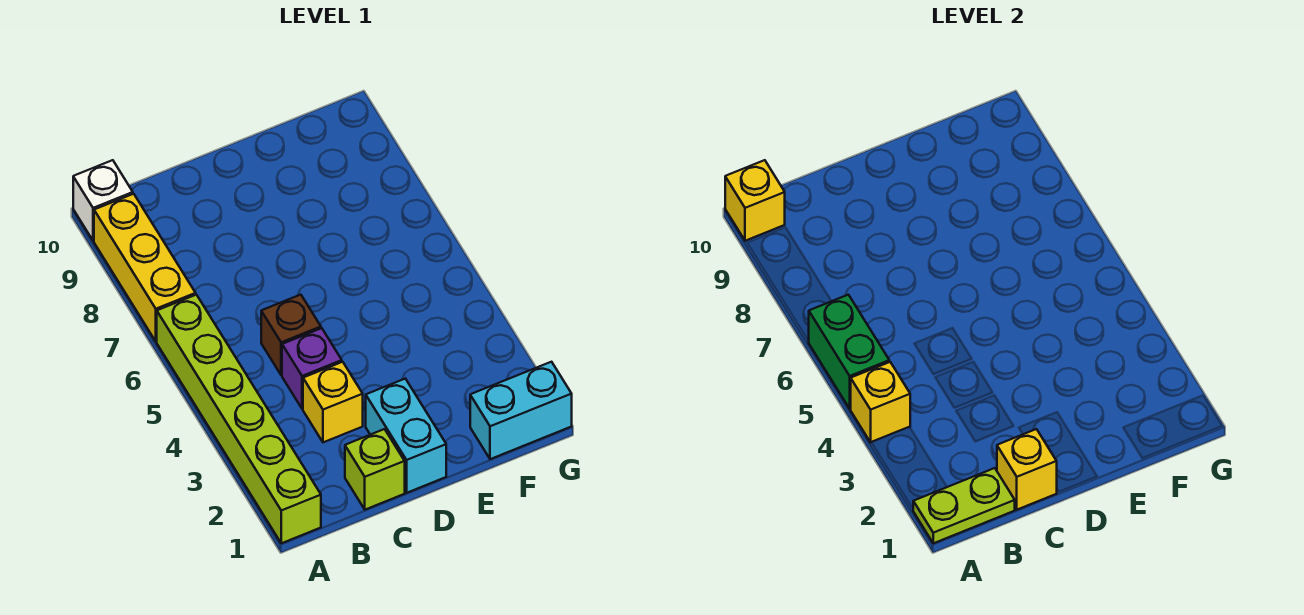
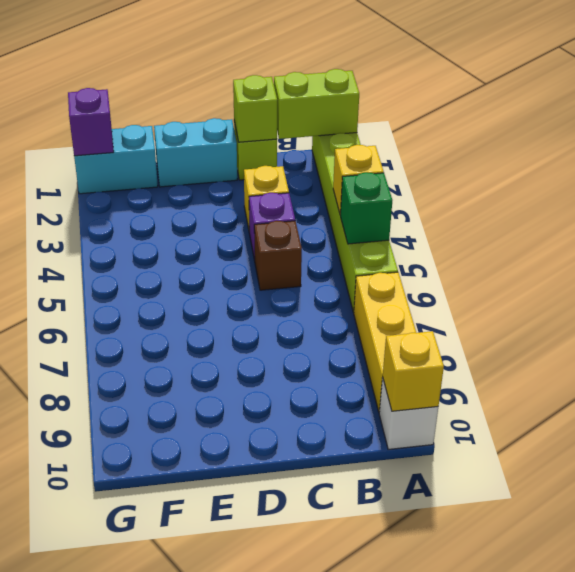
lime 1x2 plate [913,468,1015,543] -> lime 1x2 brick [274,69,359,139]
green 1x2 brick [809,295,889,409] -> green 1x1 brick [341,172,392,244]
yellow 1x1 brick [997,429,1057,510] -> lime 1x1 brick [233,75,277,142]
cyan 1x2 brick [366,379,446,493] -> cyan 1x2 brick turned to [154,118,237,187]
none -> purple 1x1 brick [68,88,114,156]

